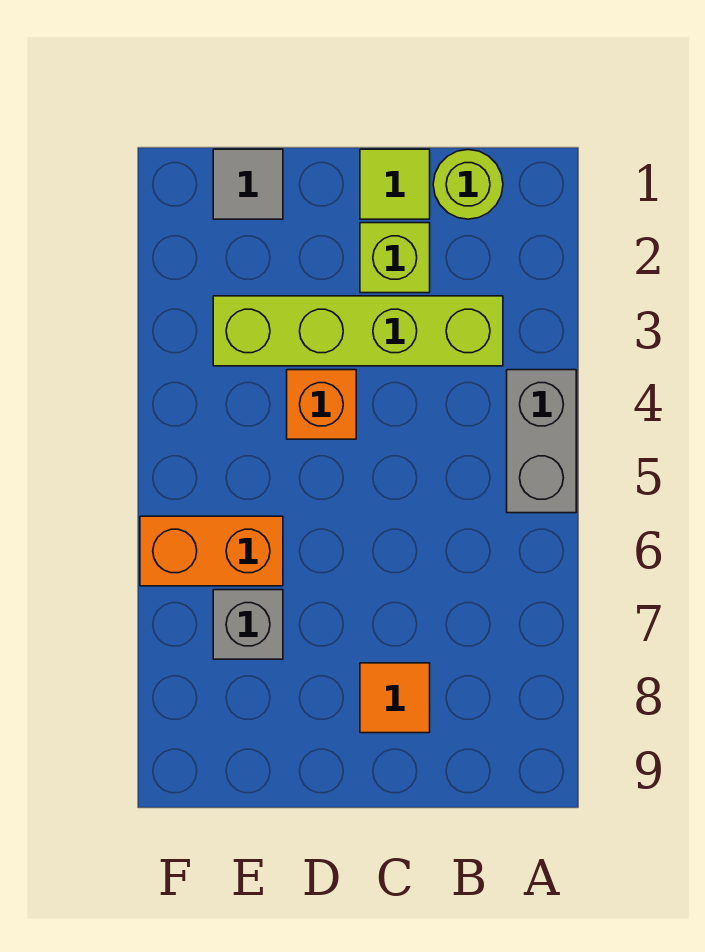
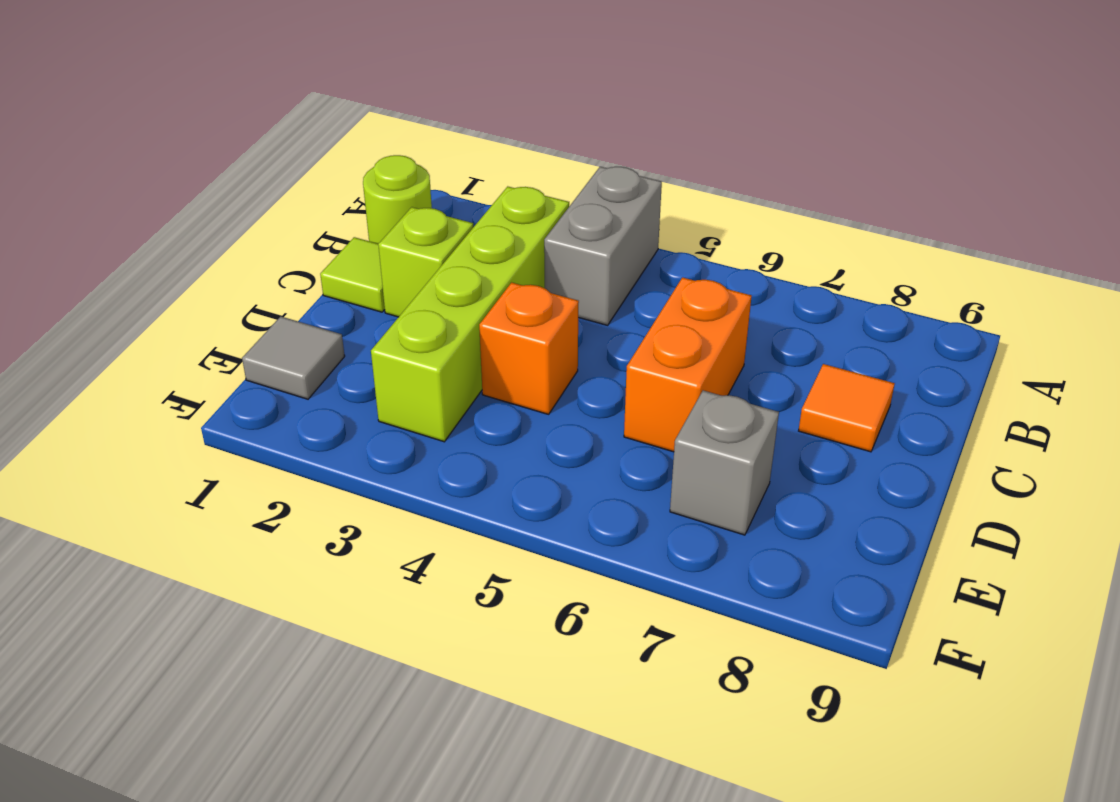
grey 1x2 brick [507,370,576,513] -> grey 1x2 brick turned to [544,167,662,325]
orange 1x2 brick [140,516,283,586] -> orange 1x2 brick moved to [624,277,752,452]

